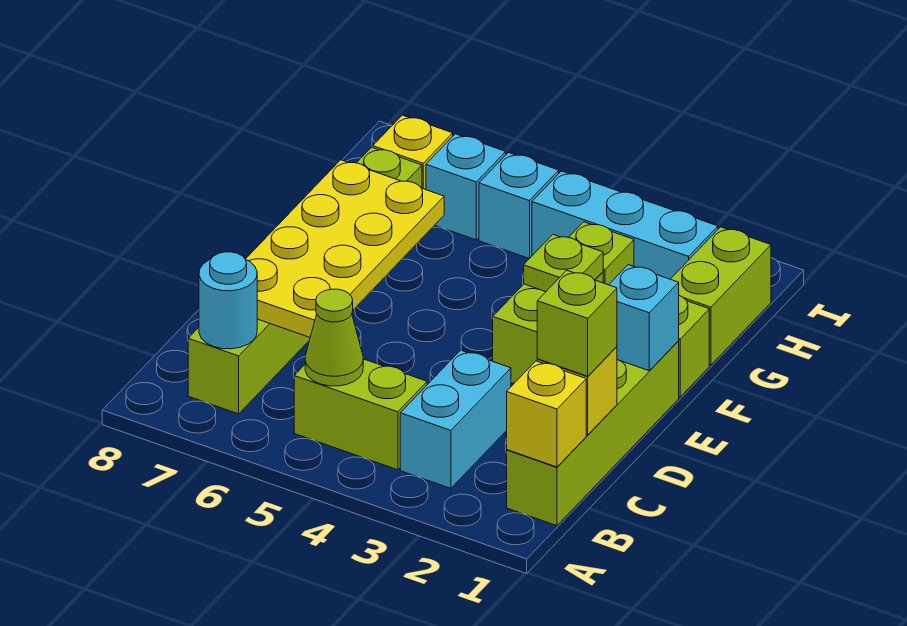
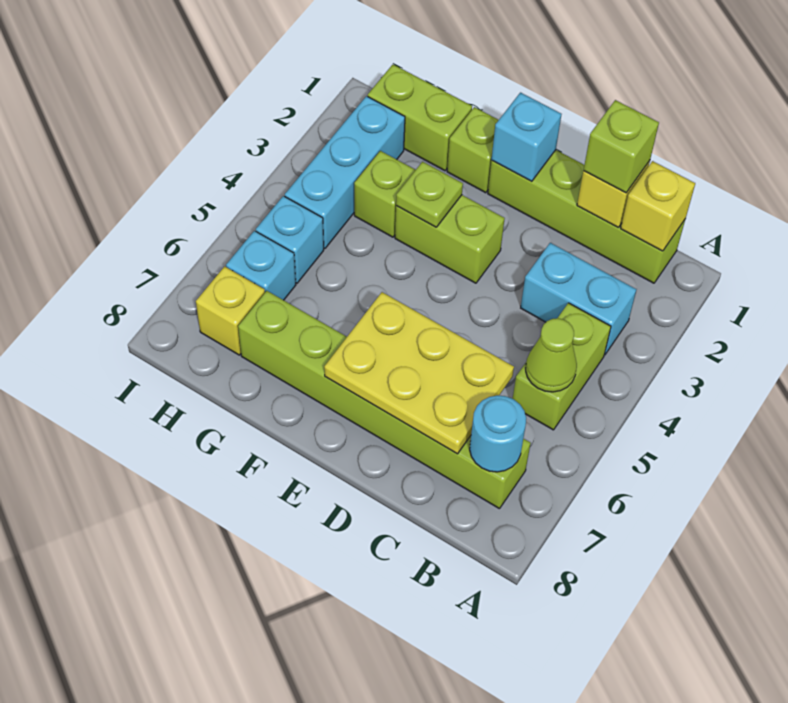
yellow 2x4 plate [246,160,444,337] -> yellow 2x3 plate [324,292,514,454]

